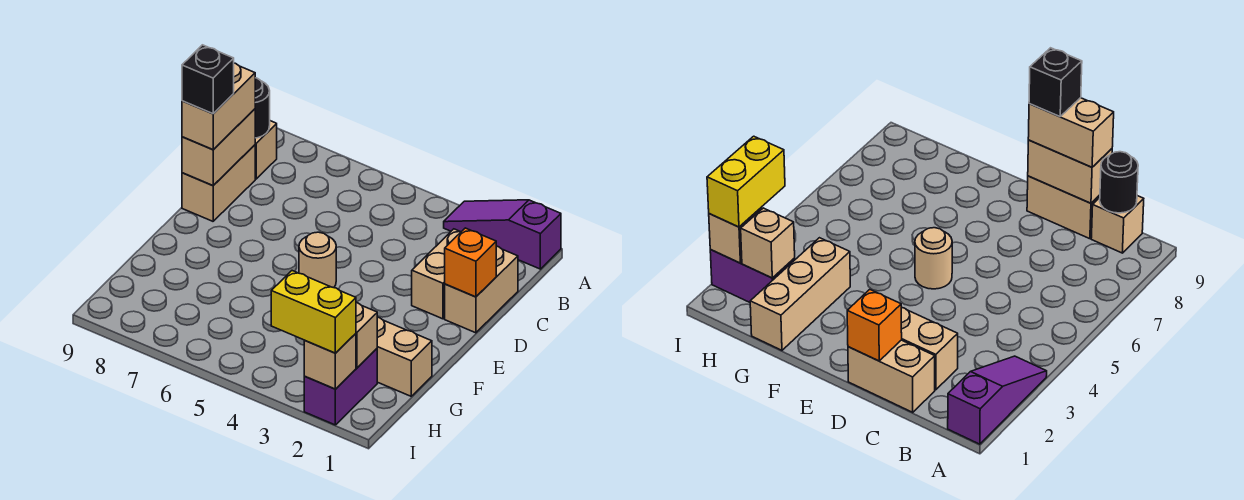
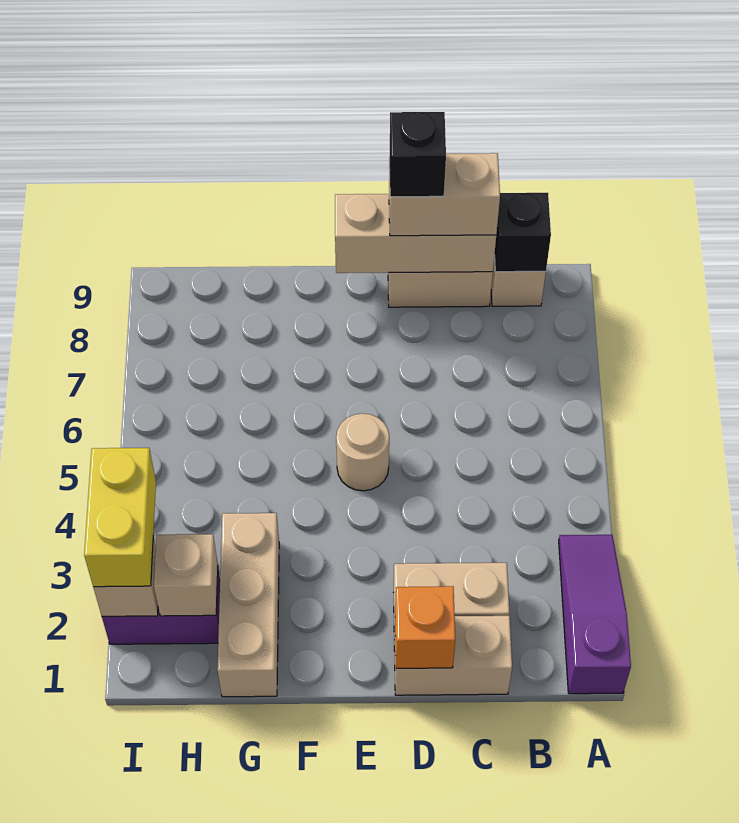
black 1x1 round brick [255,78,270,138] -> black 1x1 brick [495,193,551,272]
tan 1x2 brick [182,109,255,186] -> tan 1x3 brick [335,194,496,273]

